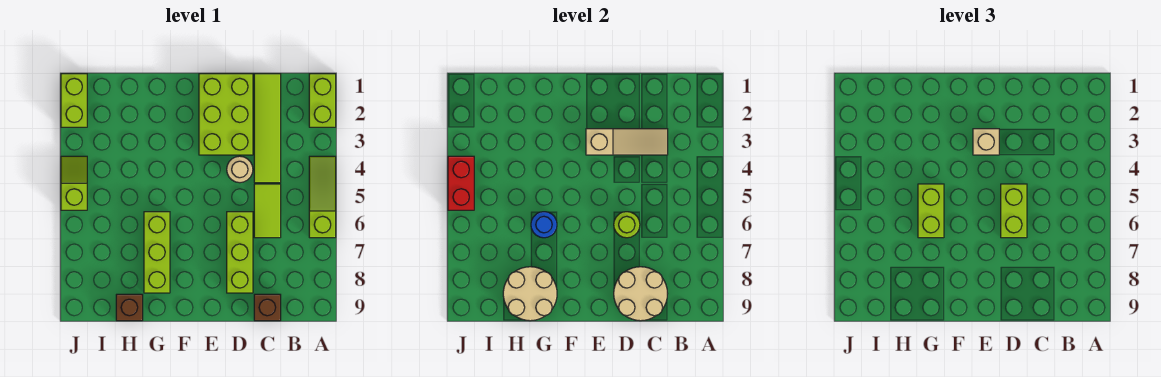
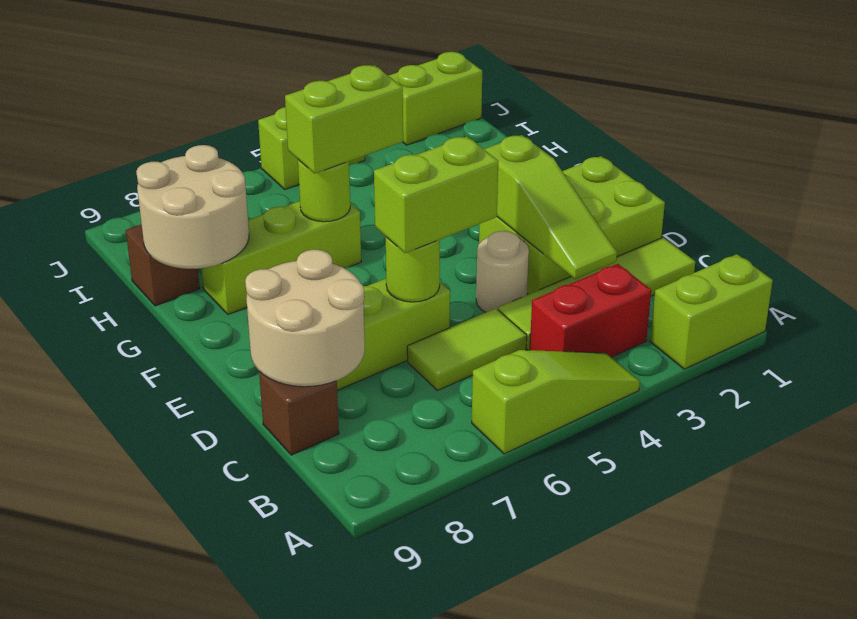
tan 1x3 slope [586,129,668,155] -> lime 1x3 slope [484,135,617,279]
tan 1x1 brick [973,129,999,155] -> none
blue 1x1 round brick [531,212,557,238] -> lime 1x1 round brick [298,160,350,222]
red 1x2 brick [448,156,474,210] -> red 1x2 brick moved to [530,264,651,357]

